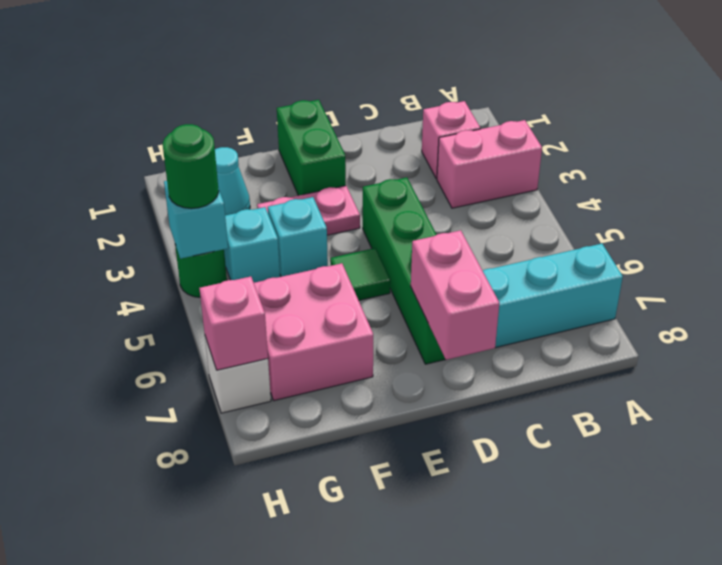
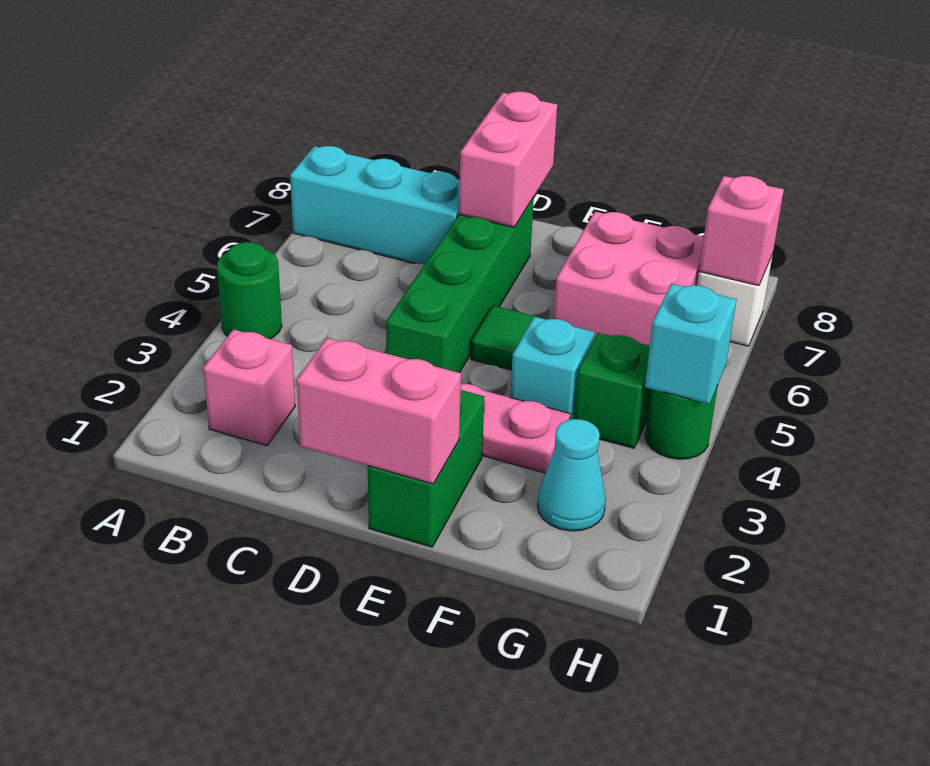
pink 1x2 brick [437,120,542,208] -> pink 1x2 brick moved to [297,338,461,484]
cyan 1x1 brick [224,207,280,283] -> green 1x1 brick [574,333,651,448]
green 1x1 round brick [163,124,219,209] -> green 1x1 round brick moved to [217,242,282,339]

